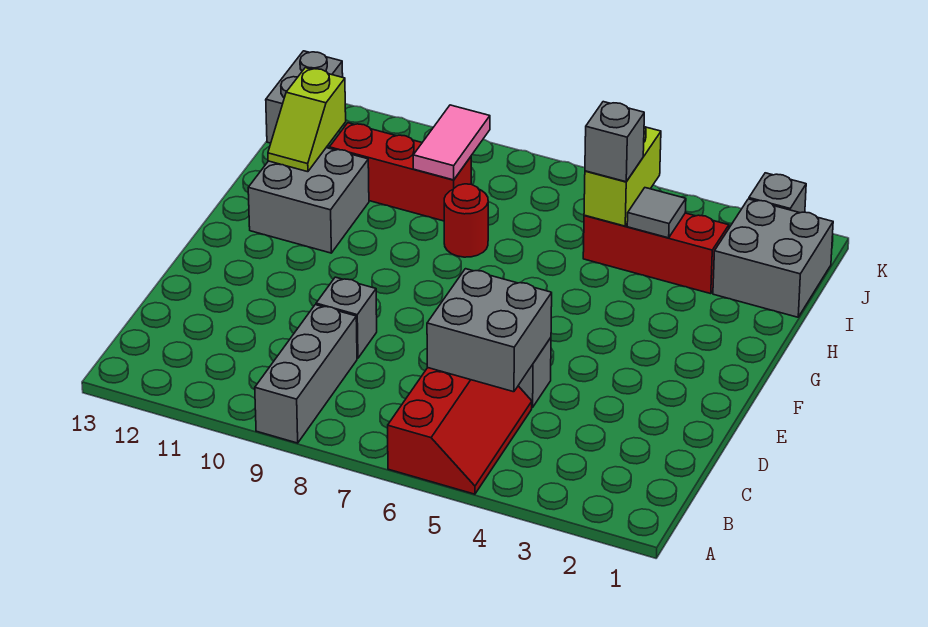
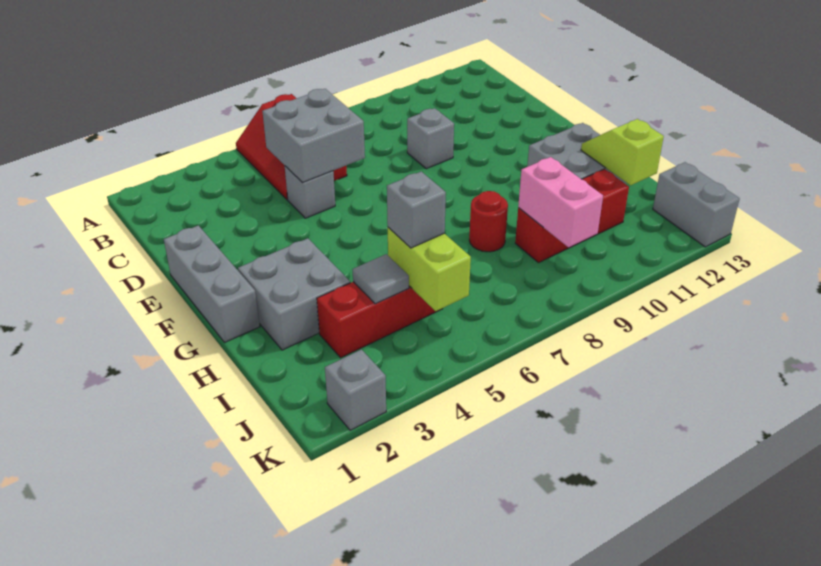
grey 1x3 brick [255,305,357,443] -> grey 1x3 brick moved to [164,225,260,342]
grey 2x2 brick [713,199,833,317] -> grey 2x2 brick moved to [238,238,350,350]
pink 1x2 tile [413,105,490,180] -> pink 1x2 brick [518,157,603,247]

